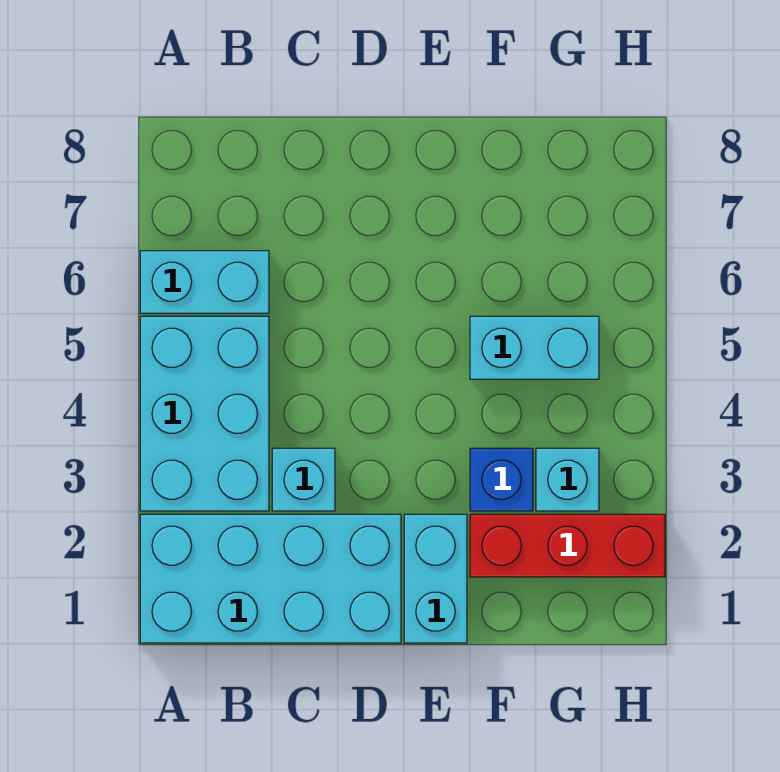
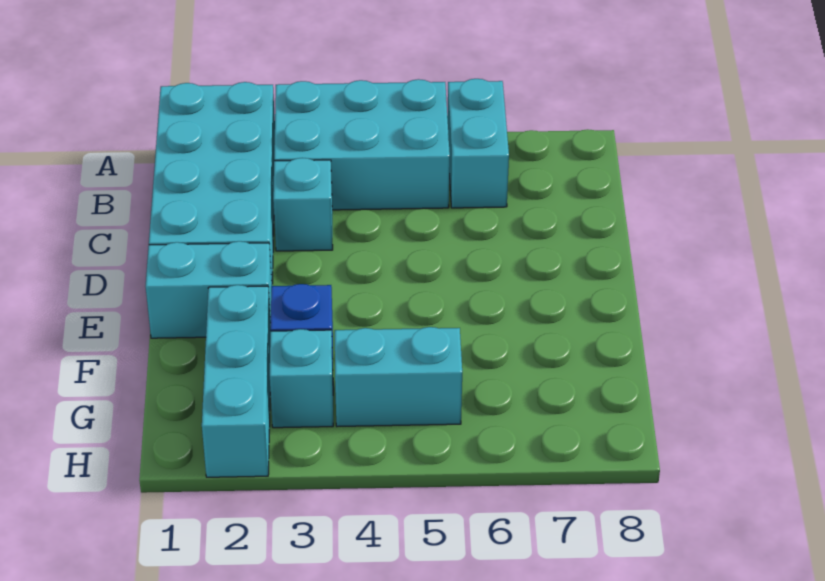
red 1x3 brick [470,514,665,577] -> cyan 1x3 brick [202,285,271,477]
cyan 1x2 brick [470,316,599,379] -> cyan 1x2 brick turned to [335,327,462,427]

